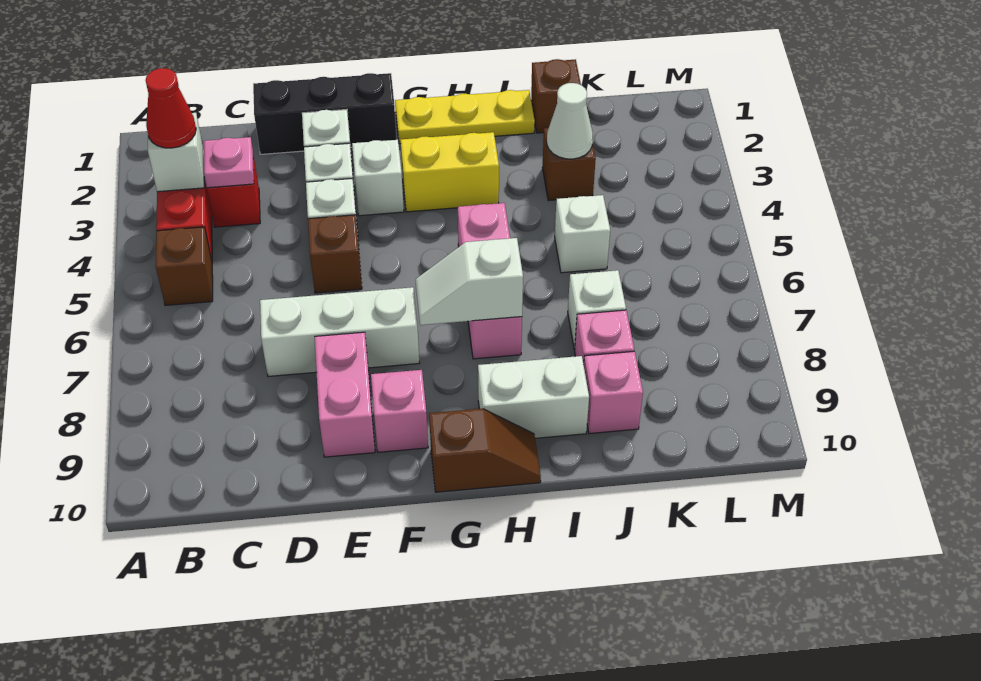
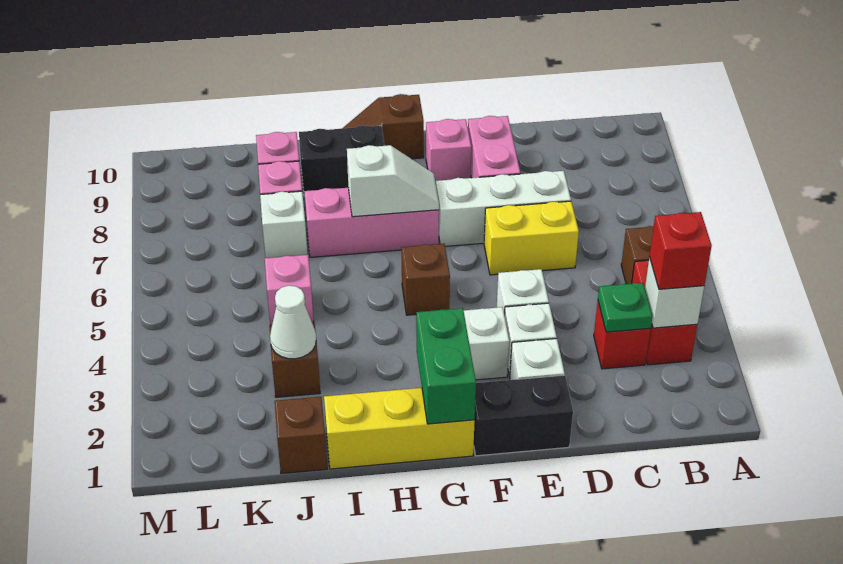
red 1x1 cone [146,68,196,148] -> red 1x1 brick [649,212,712,289]
pink 1x1 plate [204,137,254,188] -> green 1x1 plate [598,283,653,332]
black 1x3 brick [253,73,397,154] -> black 1x2 brick [474,375,573,456]
brown 1x1 brick [308,215,362,293] -> brown 1x1 brick moved to [401,244,450,315]
yellow 1x3 plate [395,90,535,144] -> yellow 1x3 brick [324,388,475,469]
none -> green 1x2 brick [416,308,476,424]
yellow 1x2 brick [400,132,499,212] -> yellow 1x2 brick moved to [484,201,579,275]
pink 1x3 brick [458,203,522,359] -> pink 1x3 brick turned to [304,188,439,257]
white 1x2 brick [478,356,589,438] -> black 1x2 brick [299,125,385,196]
white 1x1 brick [555,195,610,273] -> pink 1x1 brick [265,255,314,327]

